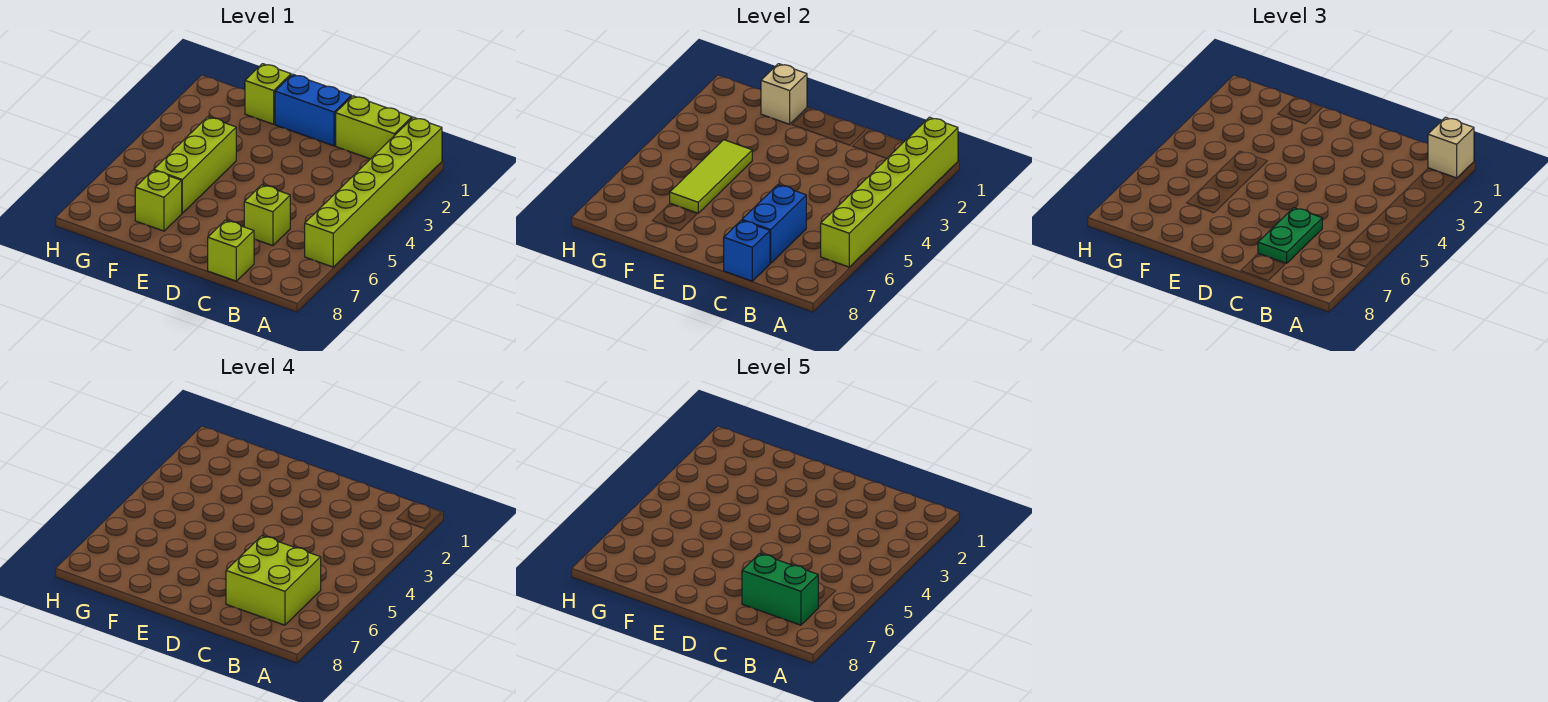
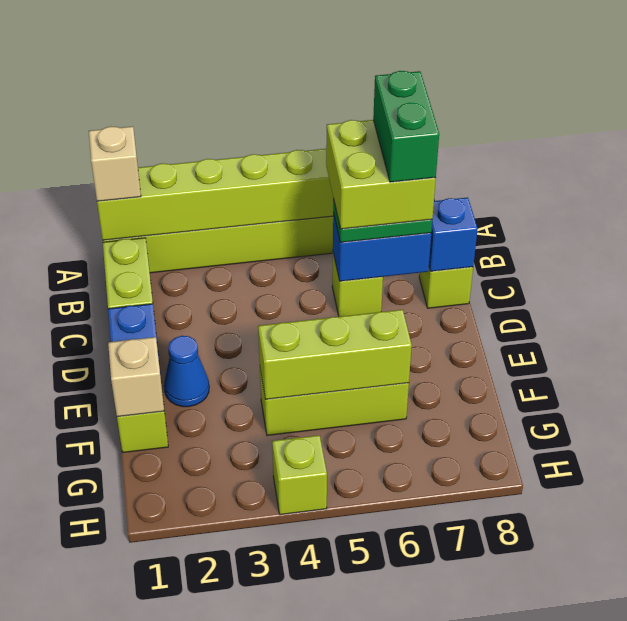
none -> blue 1x1 cone [164,336,209,407]
lime 1x3 tile [670,140,752,213] -> lime 1x3 brick [258,310,412,399]
lime 1x1 brick [135,170,182,231] -> lime 1x1 brick moved to [272,435,327,515]

